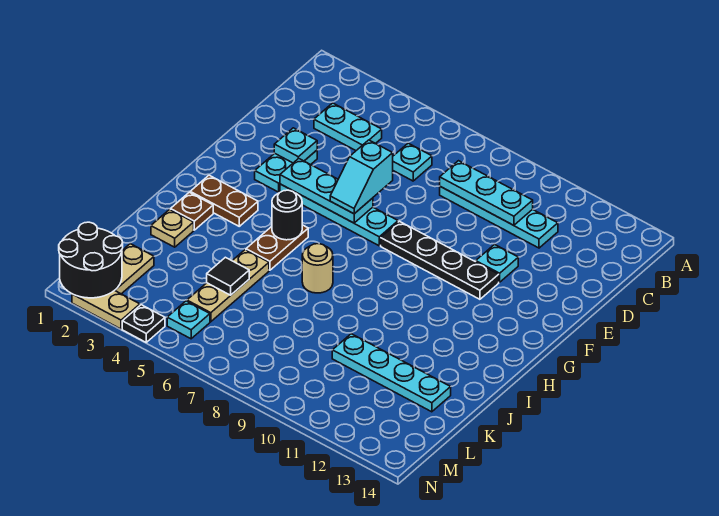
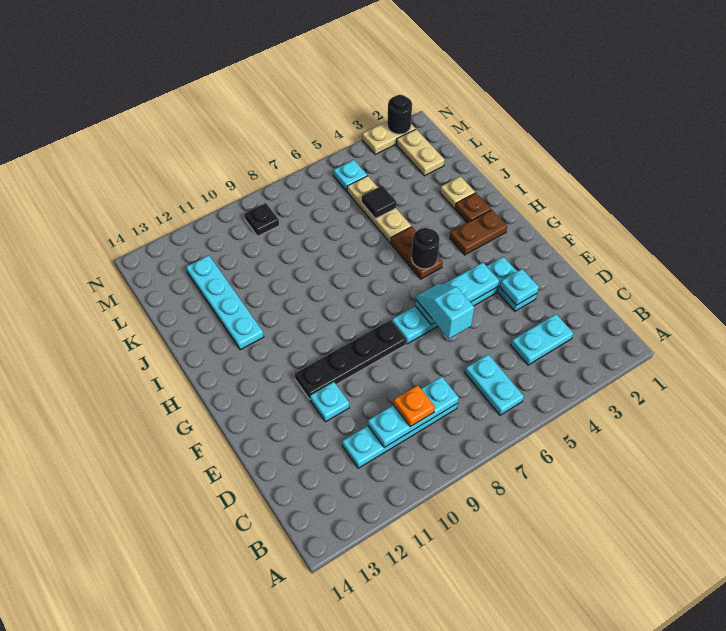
cyan 1x1 plate [393,143,432,181] -> cyan 1x2 plate [465,354,524,415]
none -> orange 1x1 plate [394,385,435,427]
tan 1x1 round brick [302,244,333,293] -> none
cyan 1x4 plate [332,334,451,412] -> cyan 1x4 plate turned to [186,255,264,350]
black 2x2 round brick [59,222,123,298] -> black 1x1 round brick [387,95,412,134]
black 1x1 plate [122,305,165,342] -> black 1x1 plate moved to [244,203,279,236]

